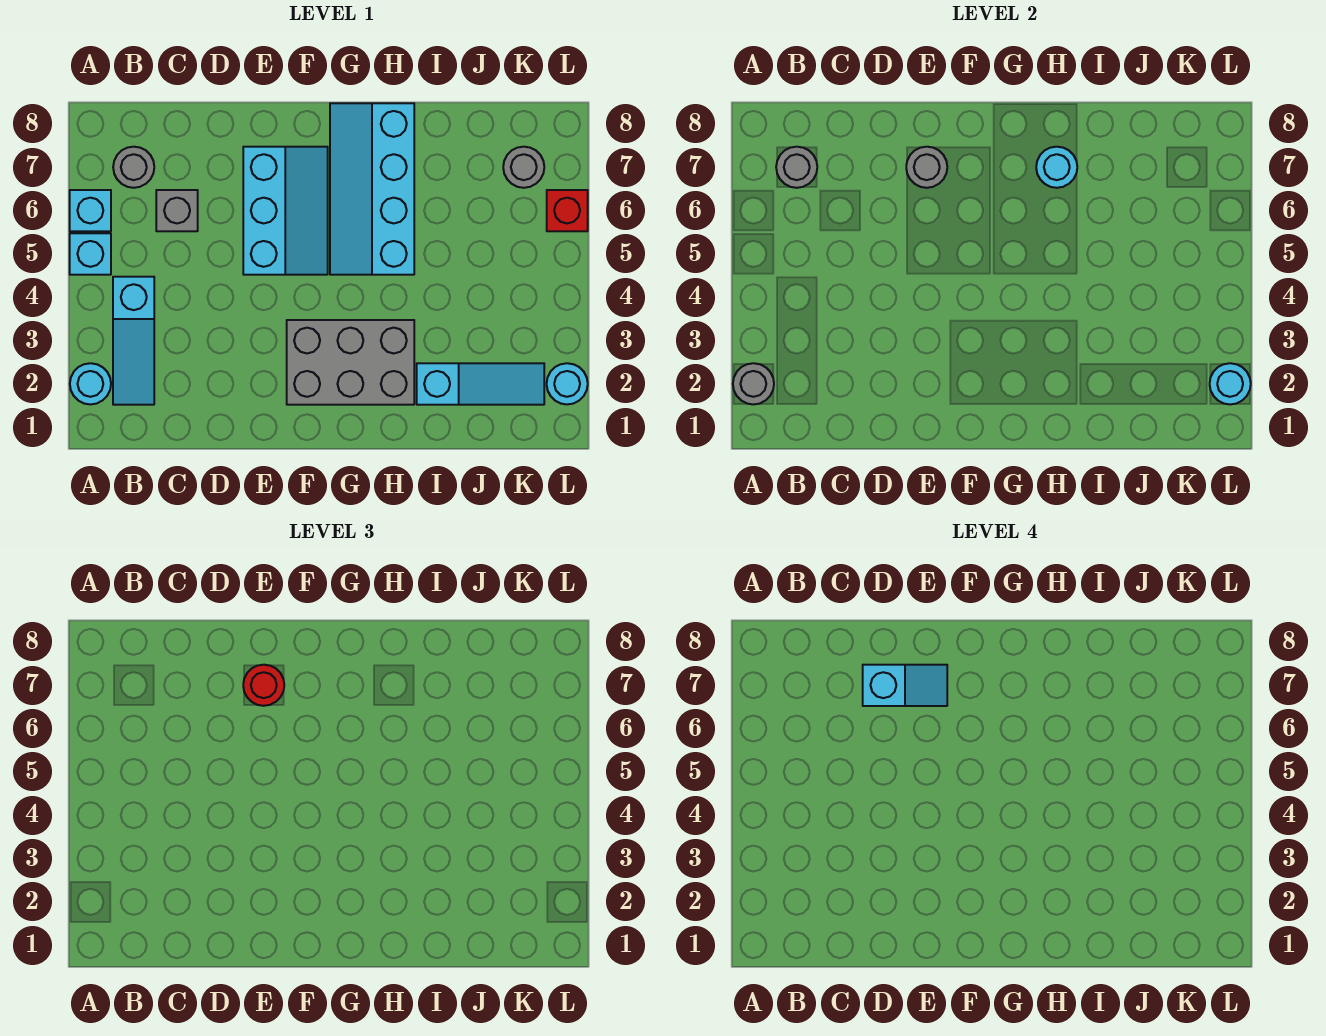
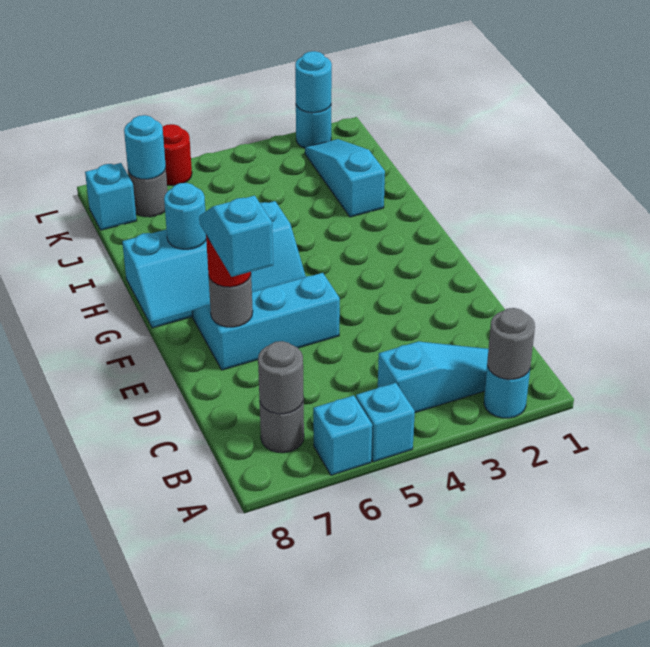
grey 1x1 brick [156,190,198,231] -> none
grey 2x3 brick [287,320,414,405] -> none
none -> cyan 1x1 round brick [124,115,166,179]
none -> cyan 1x1 brick [85,163,137,230]
red 1x1 brick [547,190,588,231] -> red 1x1 round brick [162,124,192,186]

